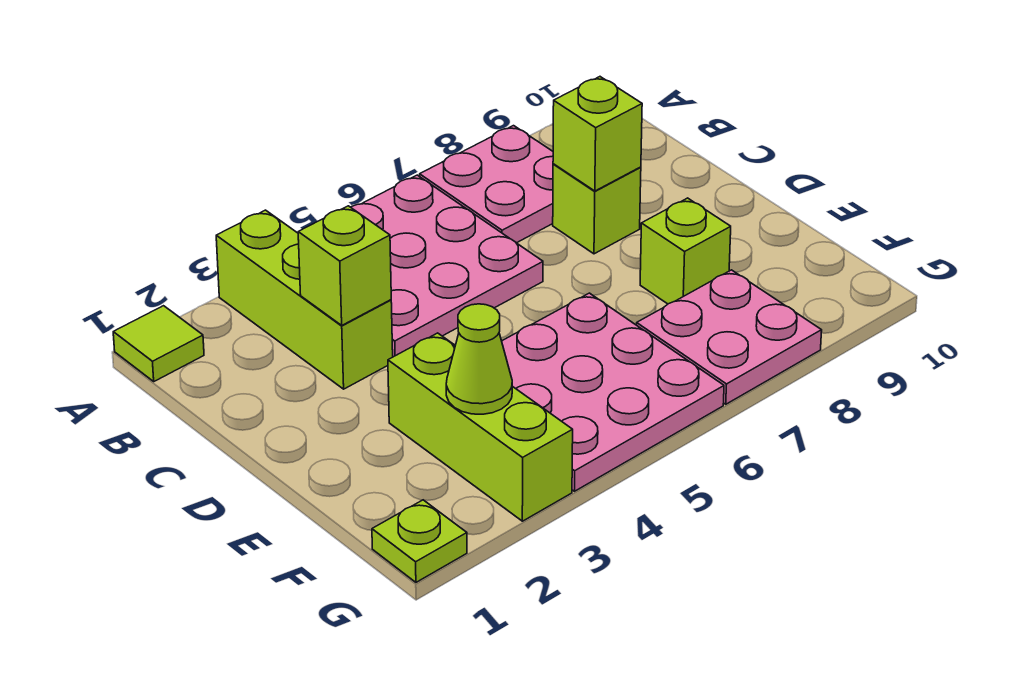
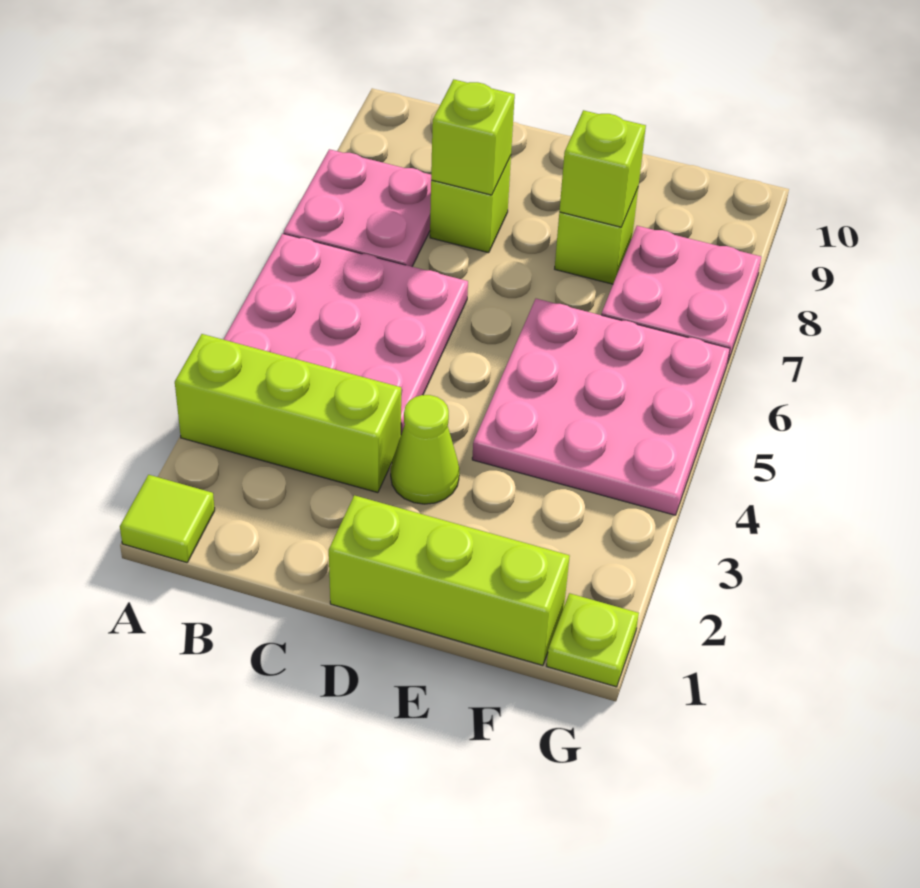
lime 1x1 brick [298,206,391,325] -> lime 1x1 brick moved to [559,110,646,227]
lime 1x3 brick [388,333,573,521] -> lime 1x3 brick moved to [329,495,570,665]
lime 1x1 cone [446,304,512,414] -> lime 1x1 cone moved to [391,395,459,504]

